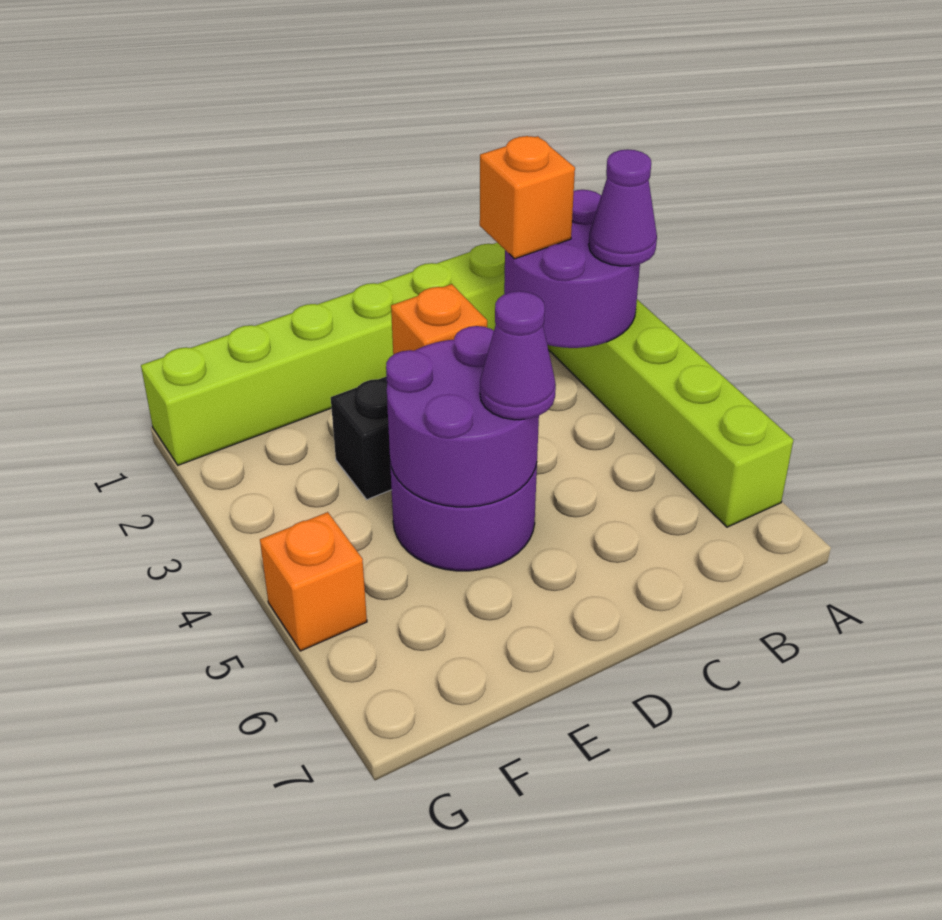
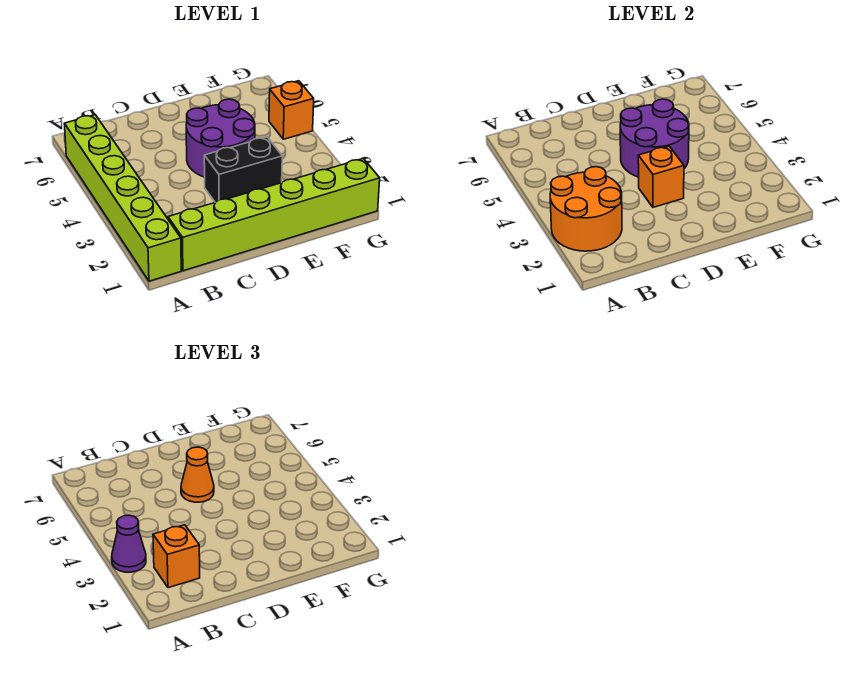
purple 2x2 round brick [504,190,640,348] -> orange 2x2 round brick [550,167,622,251]
purple 1x1 cone [480,291,556,420] -> orange 1x1 cone [181,447,214,502]

